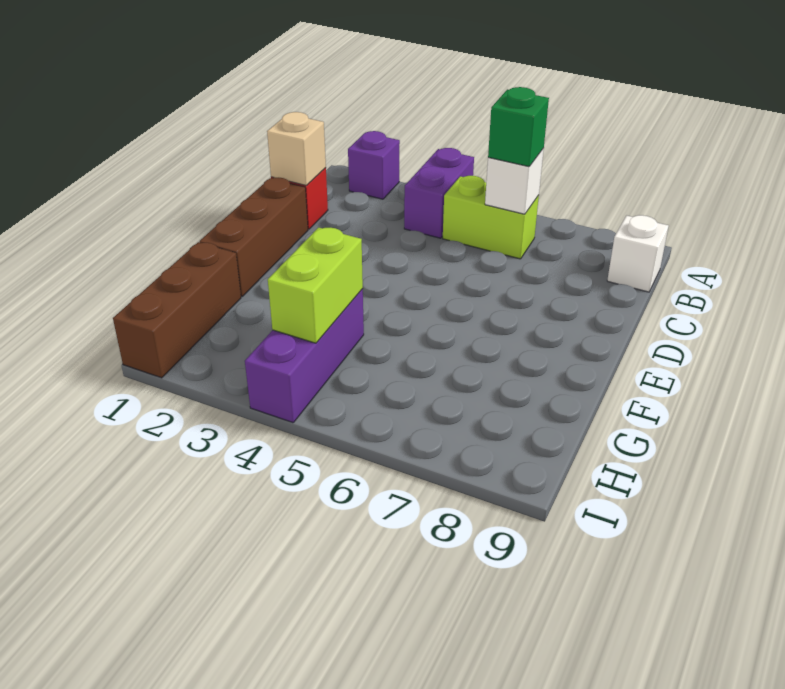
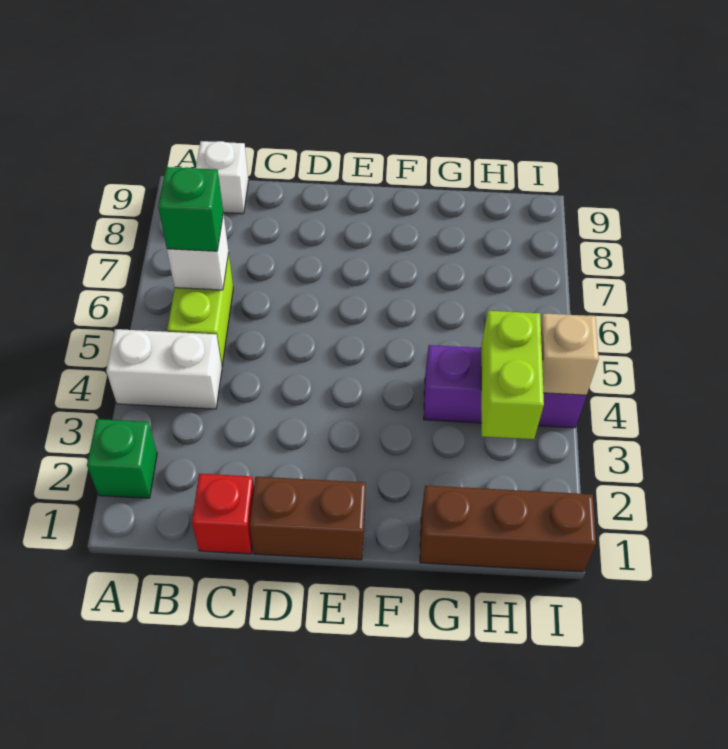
purple 1x1 brick [348,131,400,199] -> green 1x1 brick [87,419,157,498]
purple 1x2 brick [404,148,474,238] -> white 1x2 brick [106,329,222,409]
tan 1x1 brick [267,112,326,186] -> tan 1x1 brick moved to [541,313,599,395]
brown 1x3 brick [199,178,308,297] -> brown 1x2 brick [250,477,366,560]
lime 1x2 brick [268,227,363,343] -> lime 1x2 brick turned to [481,311,544,439]

